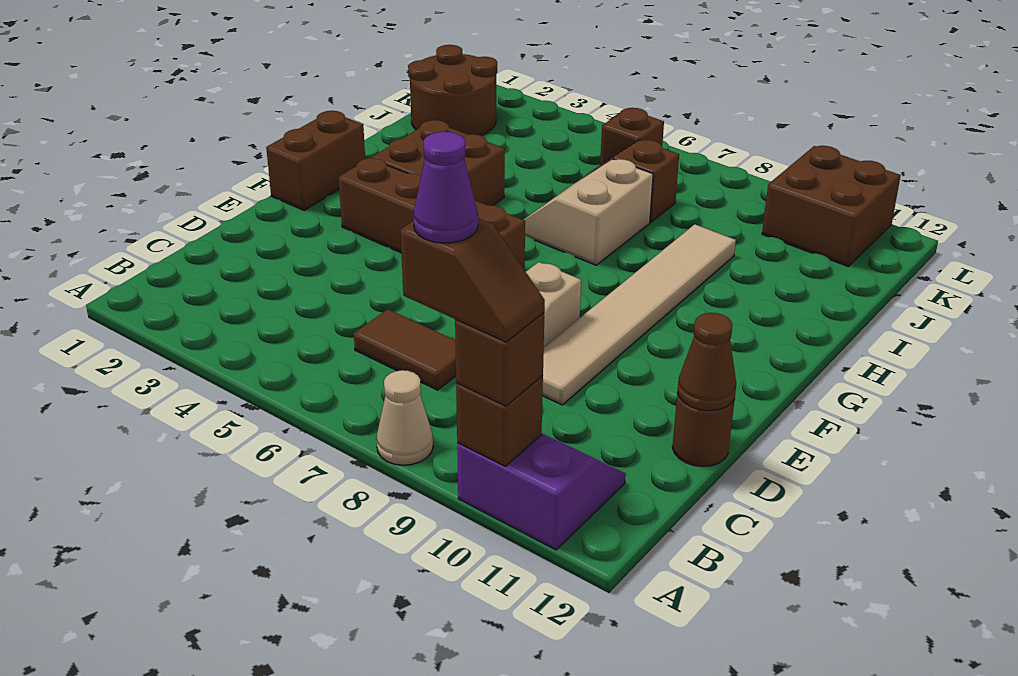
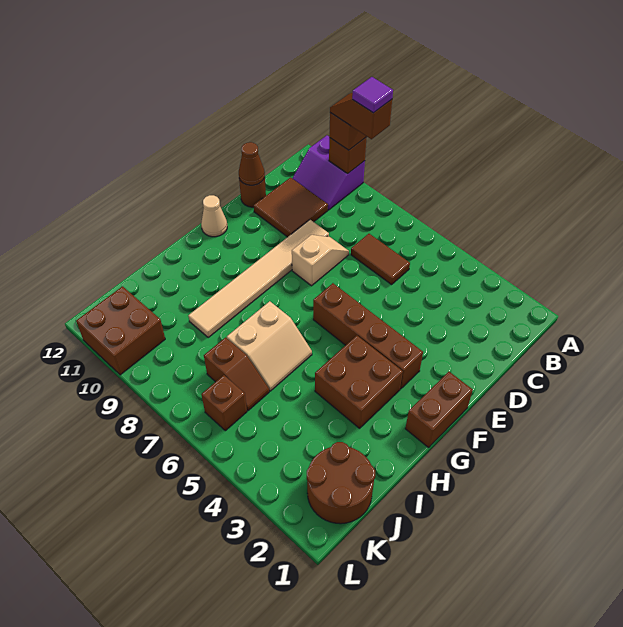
tan 1x1 cone [376,370,433,465] -> tan 1x1 cone moved to [201,195,227,237]
purple 1x1 cone [413,132,478,243] -> purple 1x1 tile [352,77,393,113]
none -> brown 2x2 tile [254,178,328,237]

